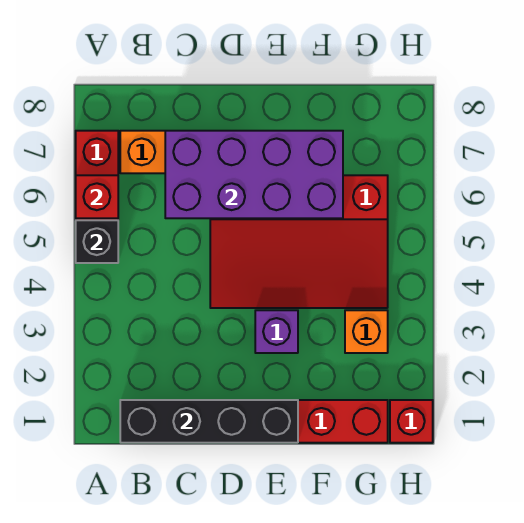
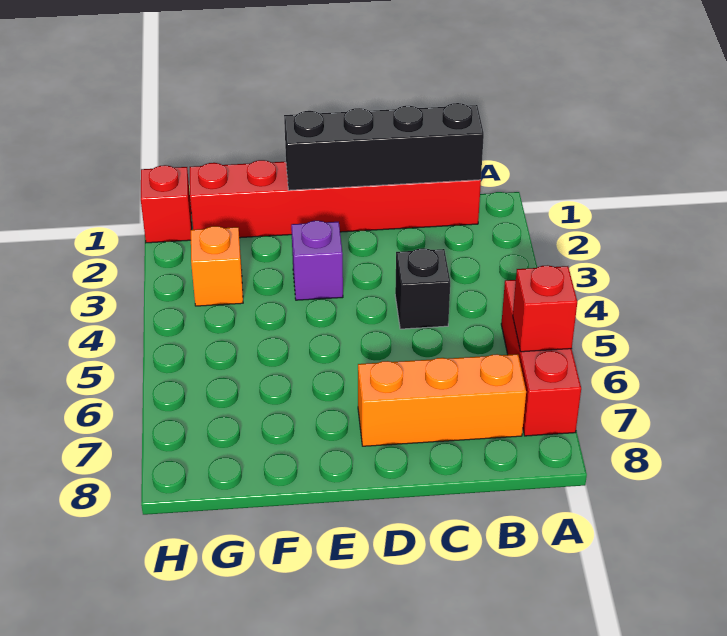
black 1x1 brick [76,220,118,263] -> black 1x1 brick moved to [395,248,450,329]
purple 2x4 brick [165,131,343,218] -> none
red 3x4 slope [210,175,388,308] -> none

